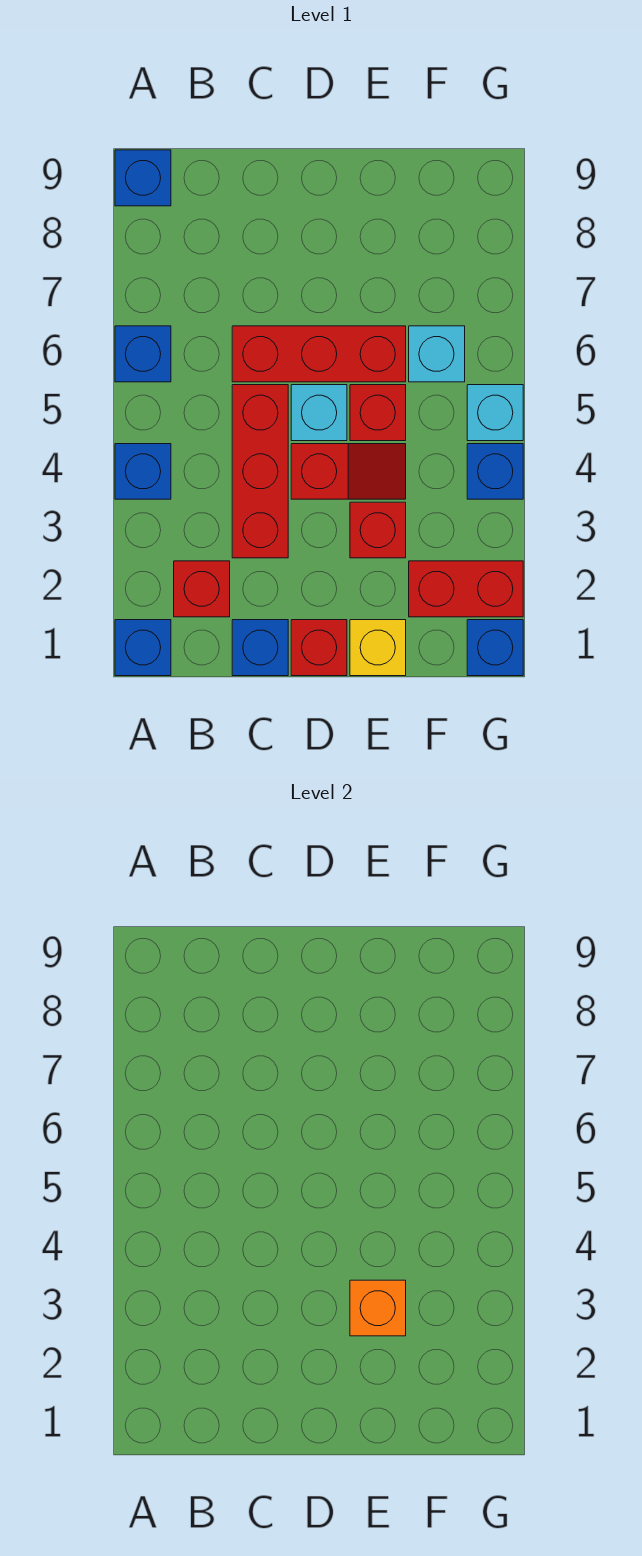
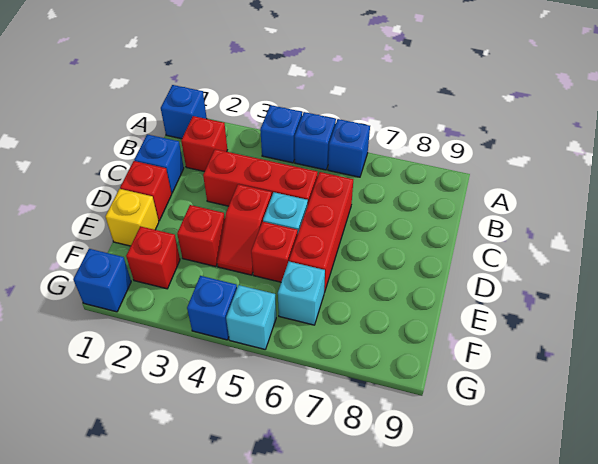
blue 1x1 brick [115,150,171,206] -> blue 1x1 brick moved to [295,112,336,170]
orange 1x1 brick [350,1280,406,1336] -> none
red 1x2 brick [409,561,523,617] -> red 1x1 brick [126,226,180,289]

